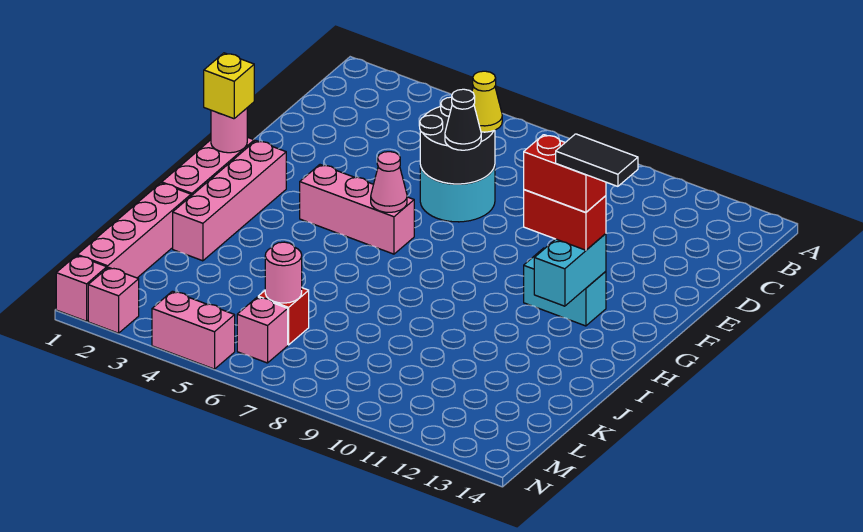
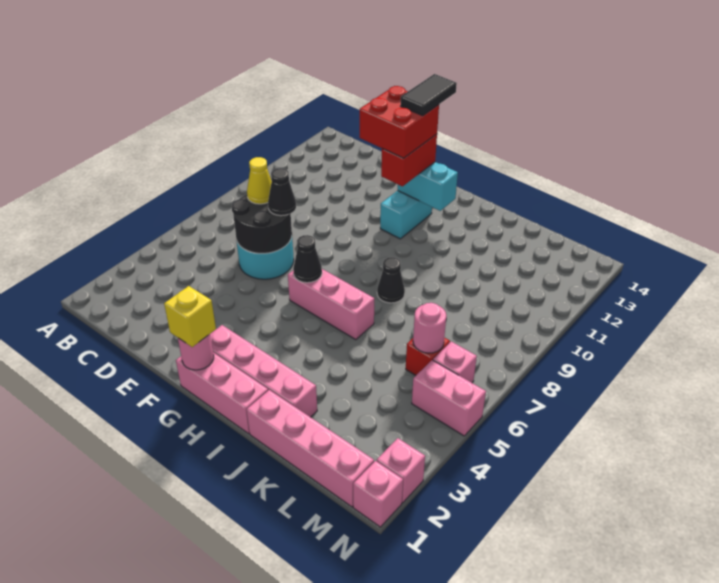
pink 1x3 brick [300,165,414,254] -> pink 1x3 brick turned to [288,269,374,340]
pink 1x1 cone [371,152,407,212] -> black 1x1 cone [293,235,322,283]
red 1x2 brick [524,135,606,212] -> red 2x2 brick [360,86,439,158]
none -> black 1x1 cone [377,257,405,303]
pink 1x2 brick [152,291,235,369] -> pink 1x2 brick turned to [412,360,486,436]

